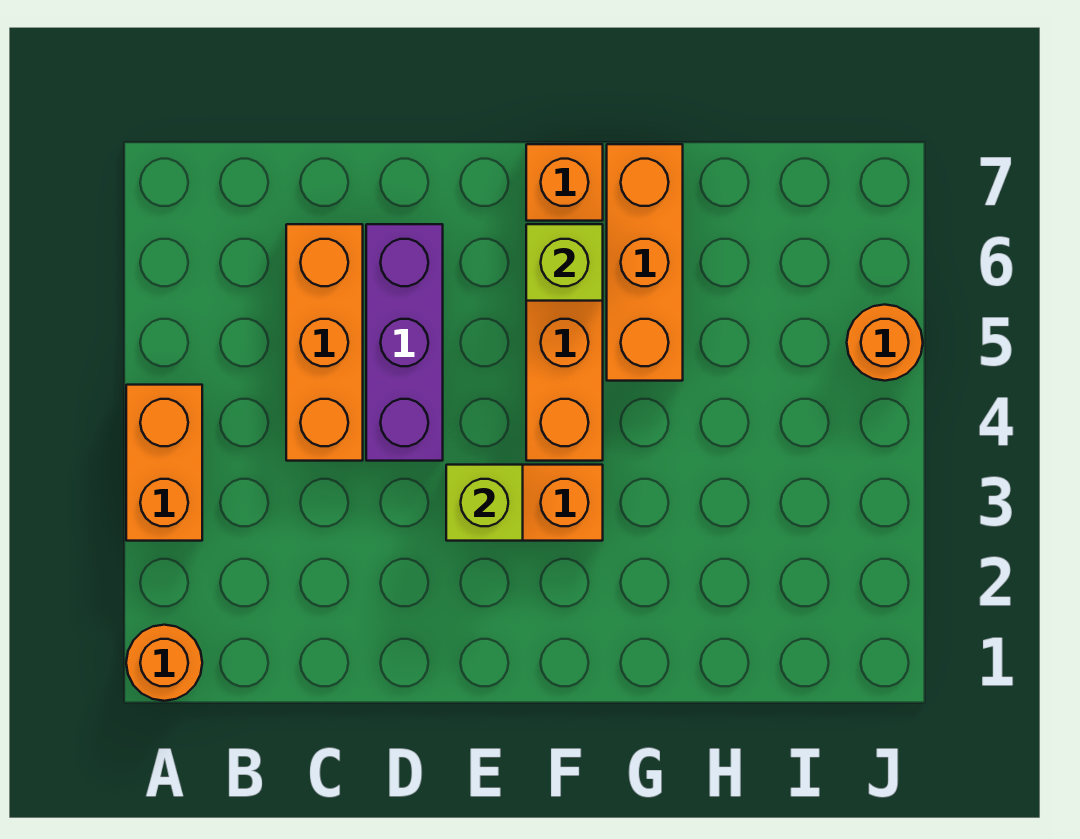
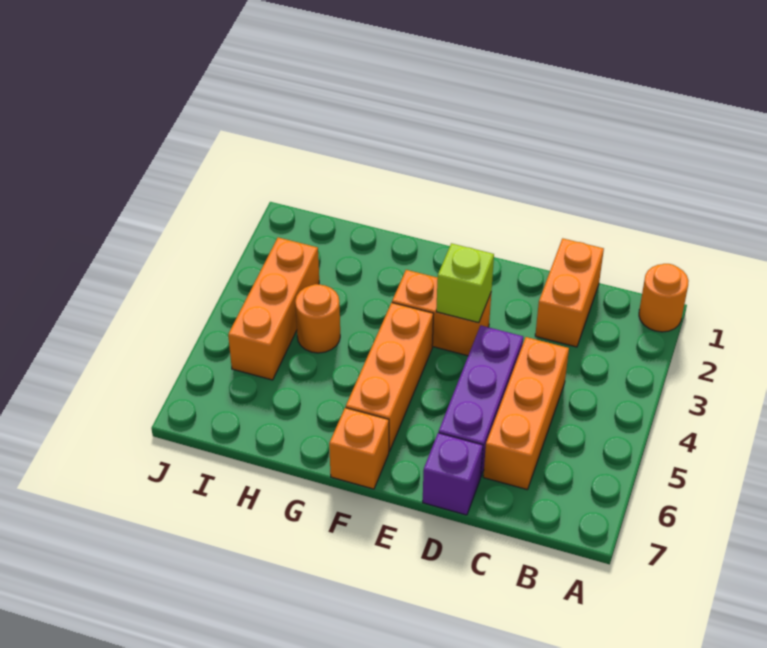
orange 1x2 brick [126,385,202,541] -> orange 1x2 brick moved to [535,238,604,347]
none -> purple 1x1 brick [423,433,483,515]
lime 1x1 brick [526,224,603,301] -> none
orange 1x3 brick [607,144,683,381] -> orange 1x3 brick moved to [228,238,319,380]
orange 1x1 round brick [847,305,923,381] -> orange 1x1 round brick moved to [295,284,340,353]

